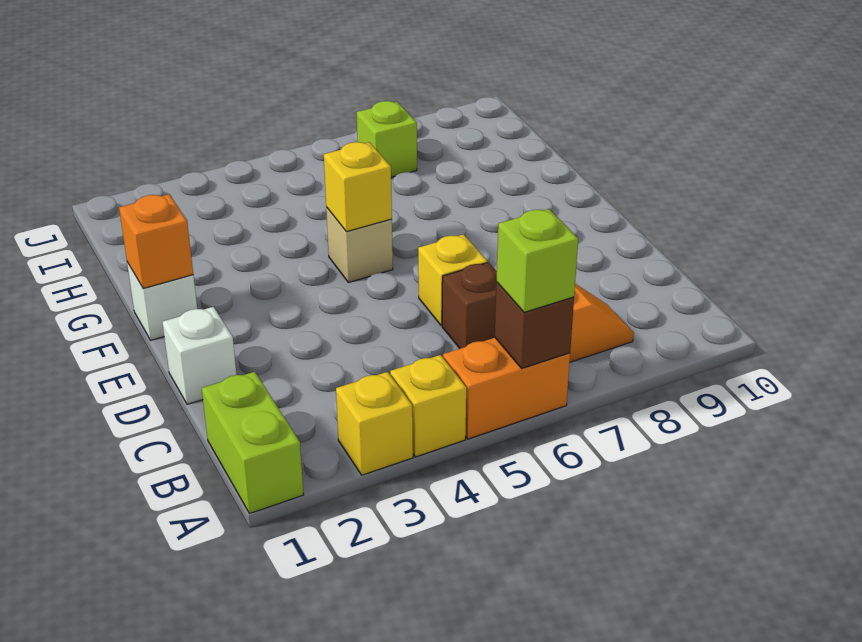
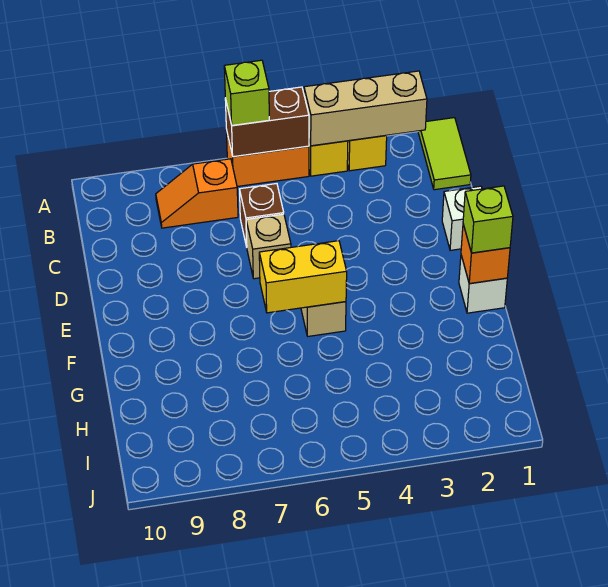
lime 1x2 brick [202,372,304,514] -> lime 1x2 tile [418,118,471,190]
none -> tan 1x3 brick [304,71,427,146]
brown 1x1 brick [495,282,574,368] -> brown 1x2 brick [225,87,309,157]
yellow 1x1 brick [418,234,487,326] -> tan 1x1 brick [246,214,291,279]
yellow 1x1 brick [324,142,392,232] -> yellow 1x2 brick [259,241,347,313]
lime 1x1 brick [357,101,417,177] -> lime 1x1 brick moved to [463,186,513,253]

